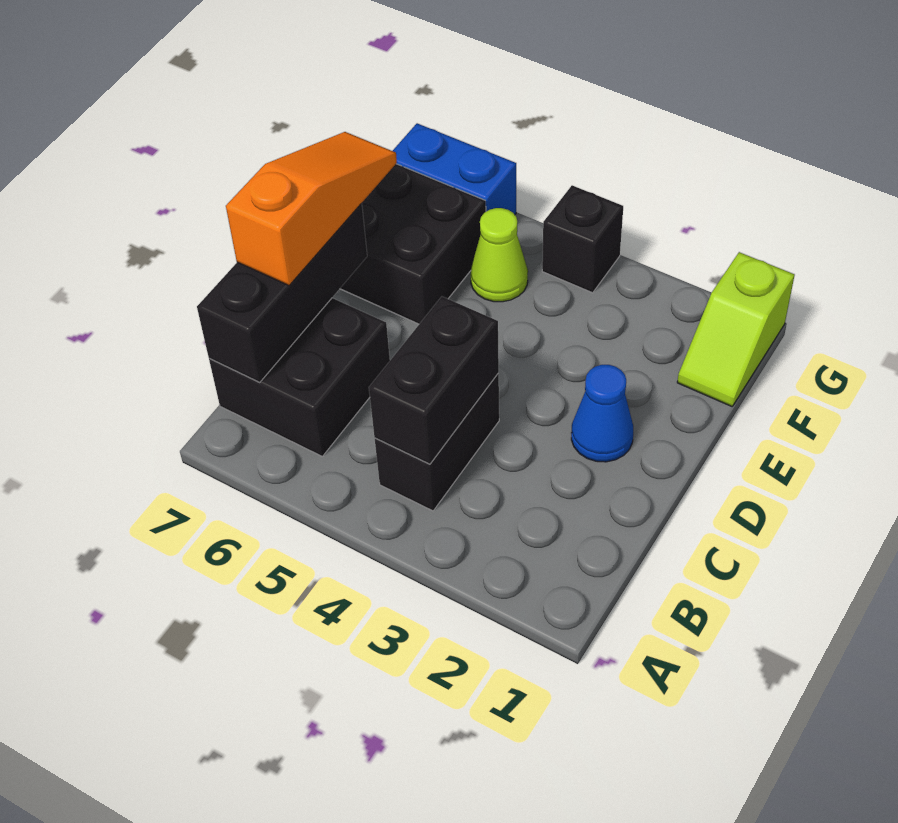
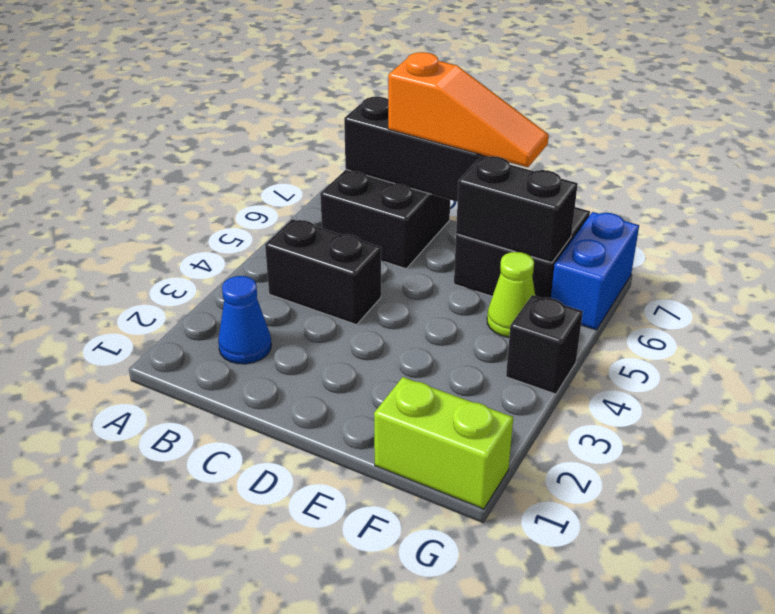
black 1x2 brick [369,296,499,464] -> black 1x2 brick moved to [456,156,578,263]
blue 1x1 cone [571,365,633,462] -> blue 1x1 cone moved to [218,276,271,364]
lime 1x2 slope [677,252,795,406] -> lime 1x2 brick [374,377,513,509]

